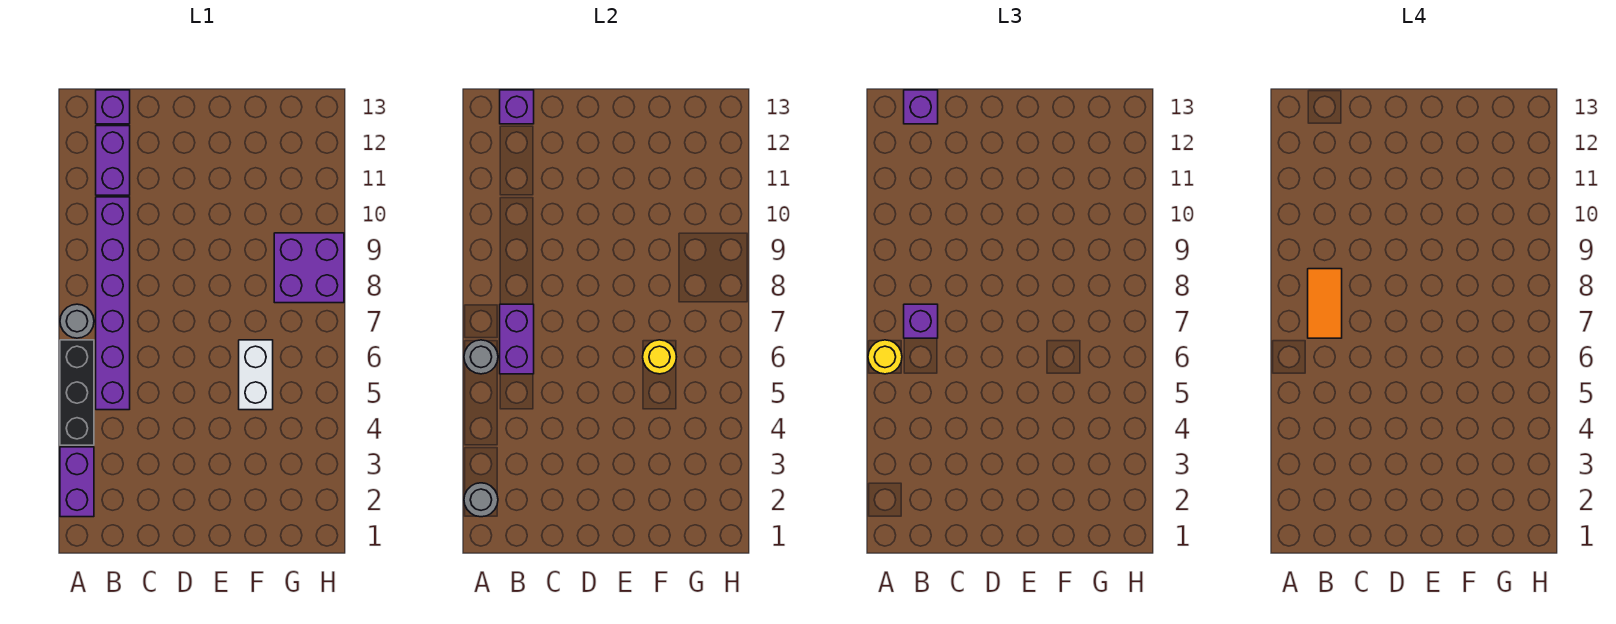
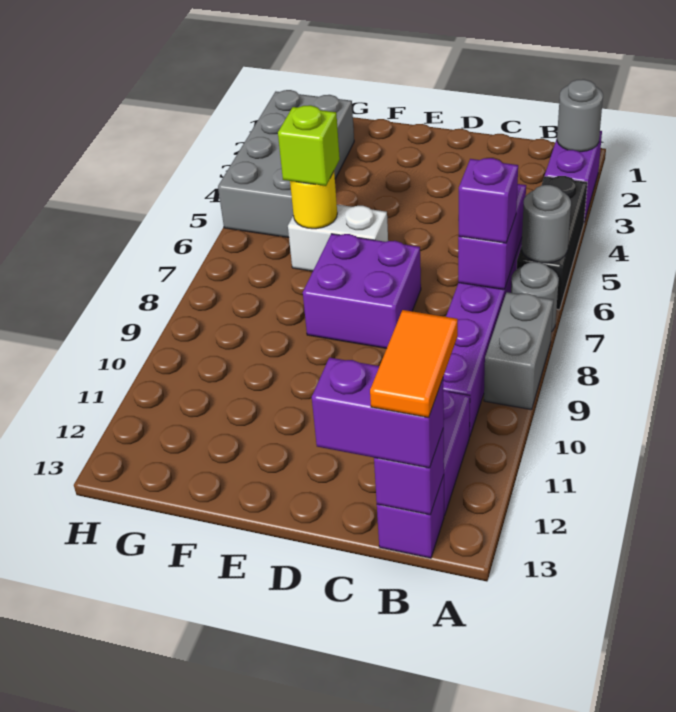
yellow 1x1 round brick [868,340,902,374] -> none
none -> grey 1x2 brick [484,292,554,410]
orange 1x2 tile [1308,269,1342,338] -> orange 1x2 tile moved to [370,310,458,418]
purple 1x1 brick [904,90,938,124] -> purple 1x2 brick [312,357,444,468]
white 1x2 brick [239,340,273,410] -> white 1x2 brick turned to [288,205,388,271]
none -> lime 1x1 brick [278,105,340,186]
none -> grey 2x4 brick [218,90,354,238]
purple 2x2 brick [274,233,344,303] -> purple 2x2 brick moved to [303,234,421,349]

